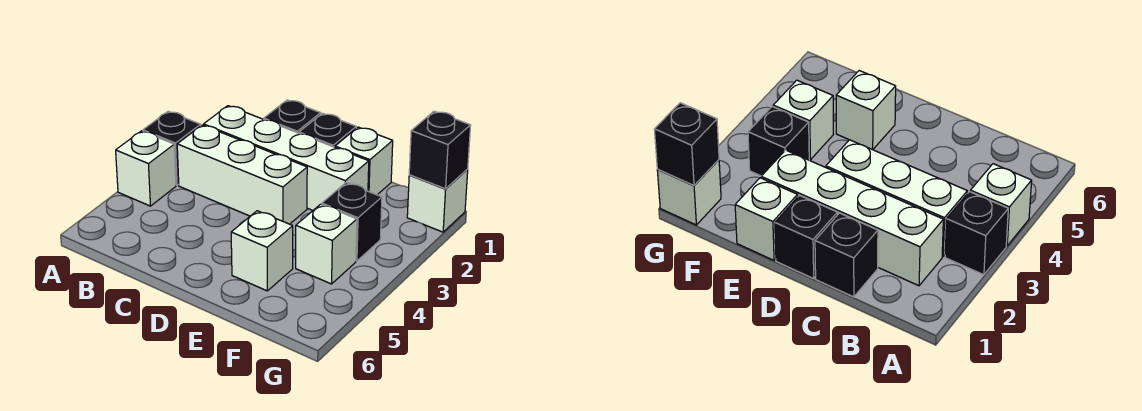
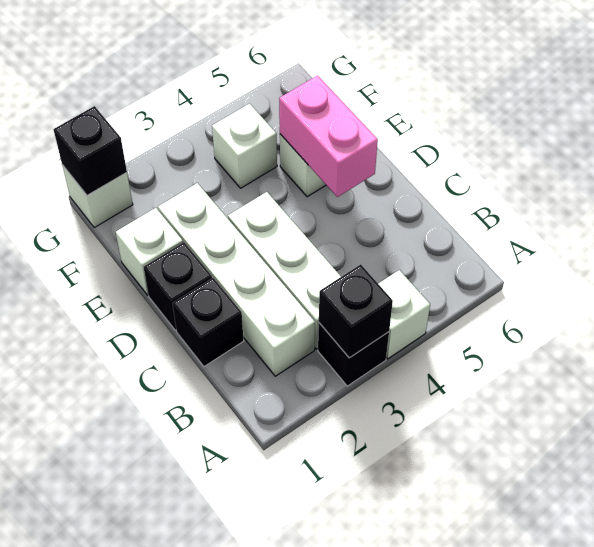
none -> pink 1x2 brick [279,76,378,197]
black 1x1 brick [322,183,382,261] -> black 1x1 brick moved to [319,264,393,358]

